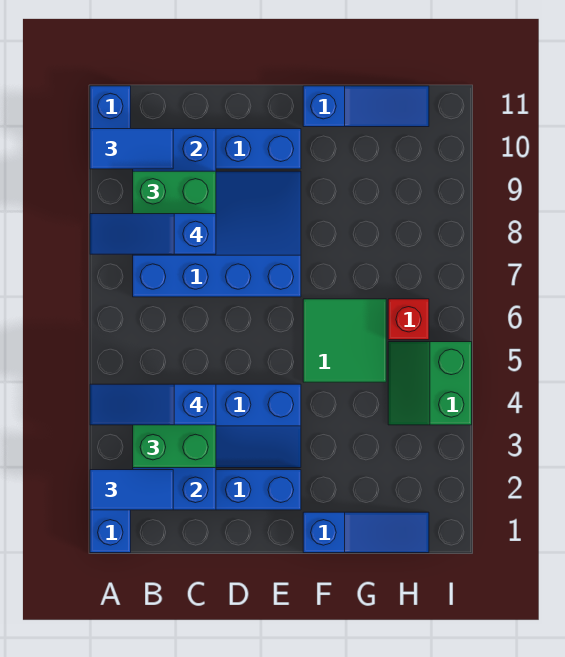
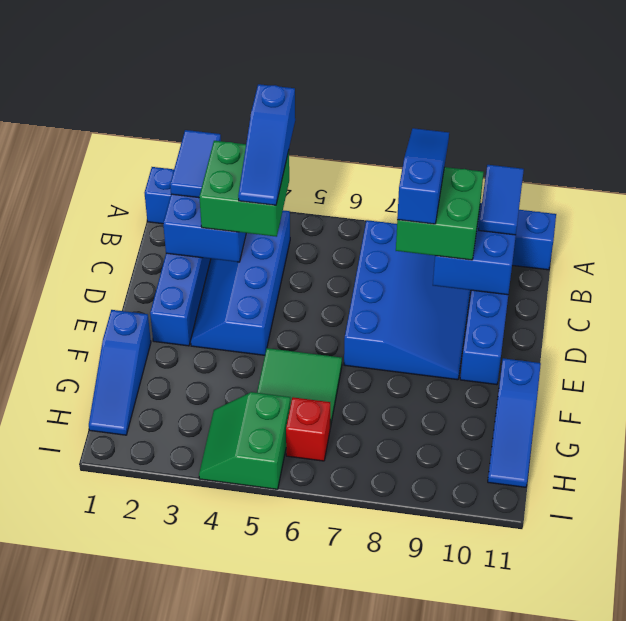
blue 1x3 slope [90,384,216,425] -> blue 1x3 slope turned to [238,84,295,205]
green 2x2 slope [388,342,472,425] -> green 2x2 slope turned to [199,392,290,489]

